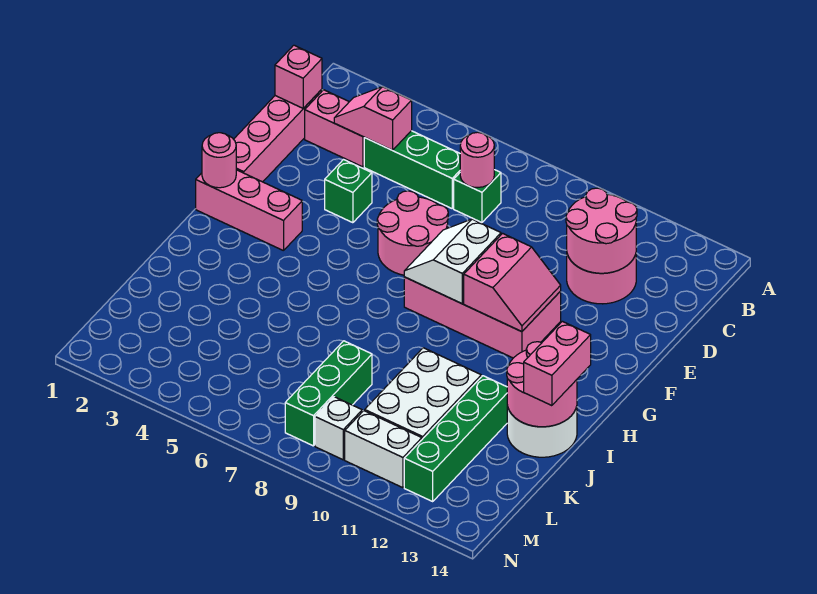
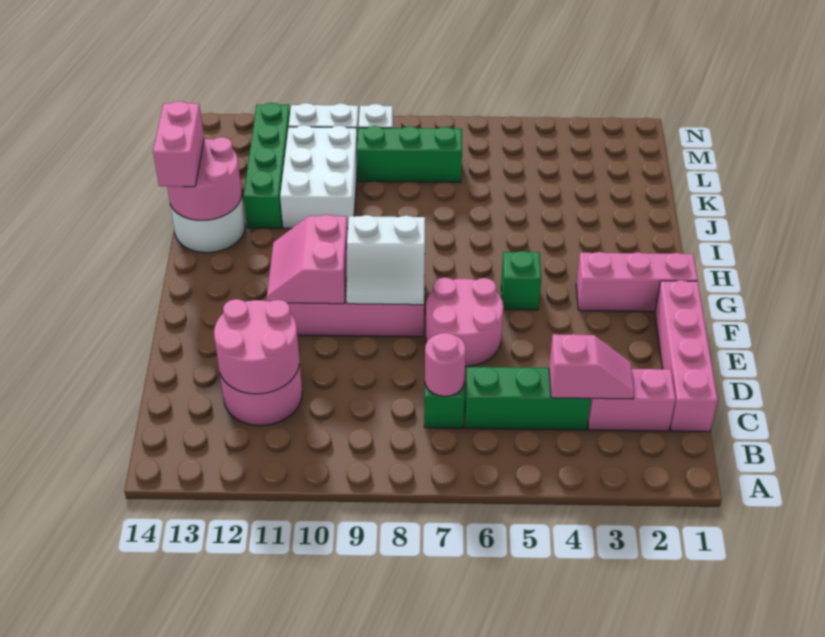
pink 1x1 brick [275,45,322,108] -> none
green 1x1 brick [325,160,372,223] -> green 1x1 brick moved to [501,251,541,310]
white 2x2 slope [404,219,501,304] -> white 2x2 slope turned to [346,215,425,305]
pink 1x1 round brick [202,133,236,188] -> none
green 1x3 brick [285,341,372,446] -> green 1x3 brick turned to [357,126,462,182]

